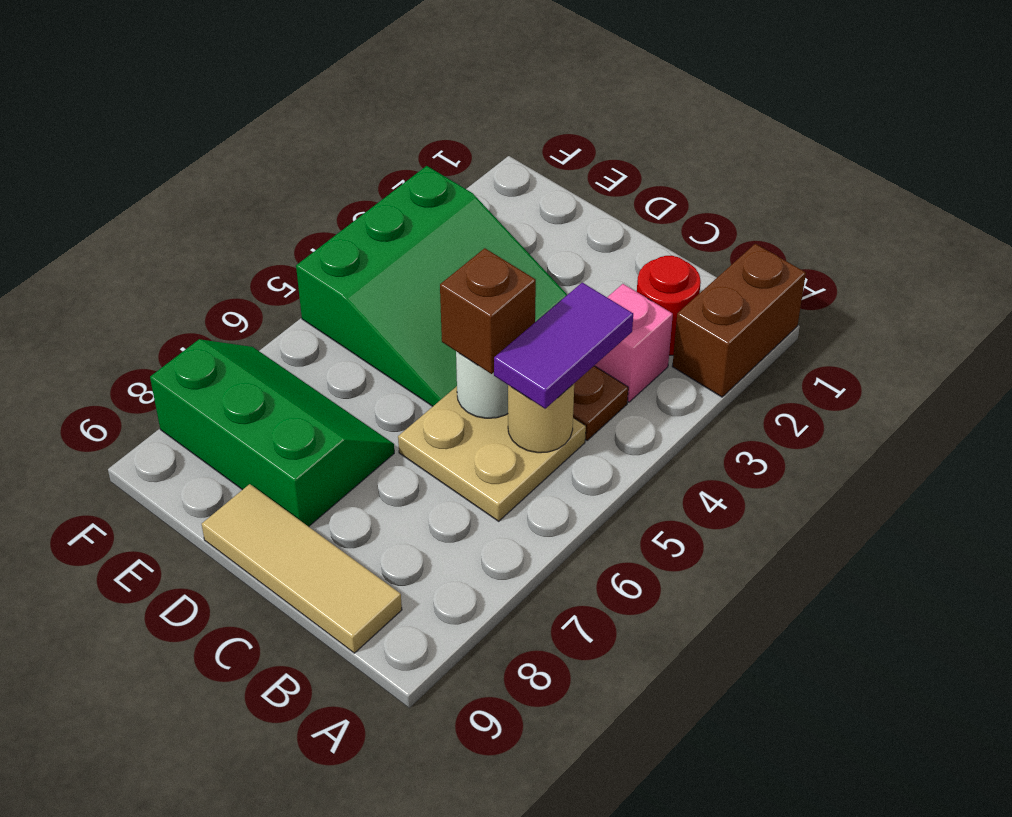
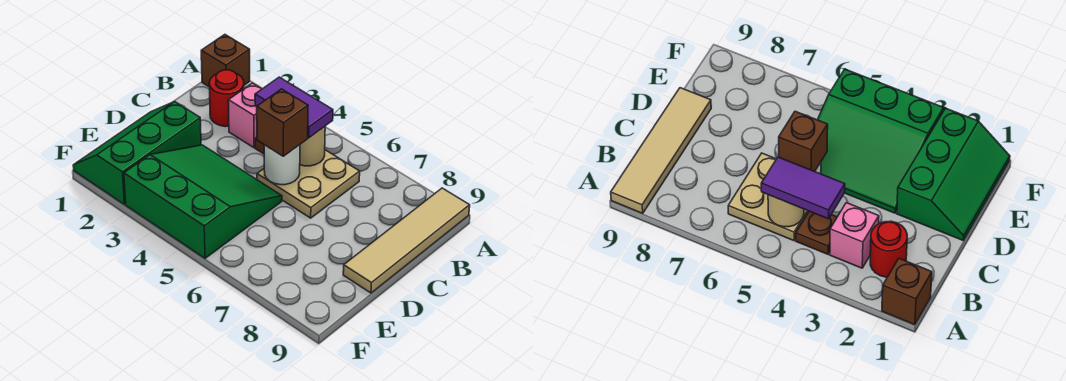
brown 1x2 brick [672,244,806,397] -> brown 1x1 brick [201,35,250,87]
tan 1x3 tile [202,484,402,653] -> tan 1x4 tile [343,188,470,293]
green 2x3 slope [150,339,394,527] -> green 2x3 slope moved to [73,101,201,204]

